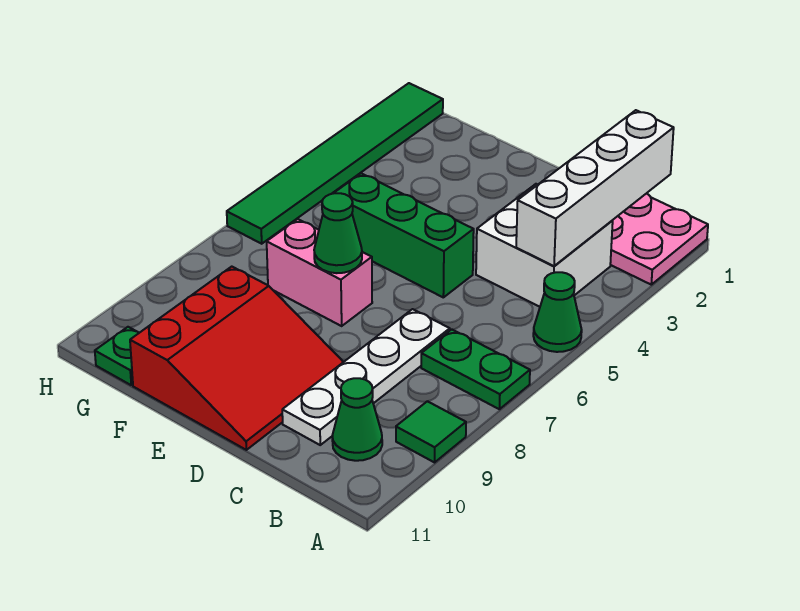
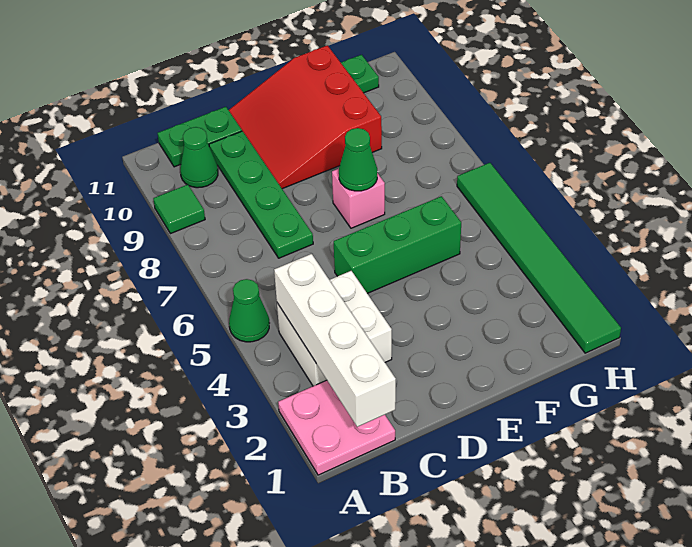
green 1x2 plate [421,329,530,409] -> green 1x2 plate moved to [158,107,242,167]
white 1x4 plate [282,309,450,445] -> green 1x4 plate [209,131,313,258]
pink 1x2 brick [267,219,372,326] -> pink 1x1 brick [332,169,385,228]

